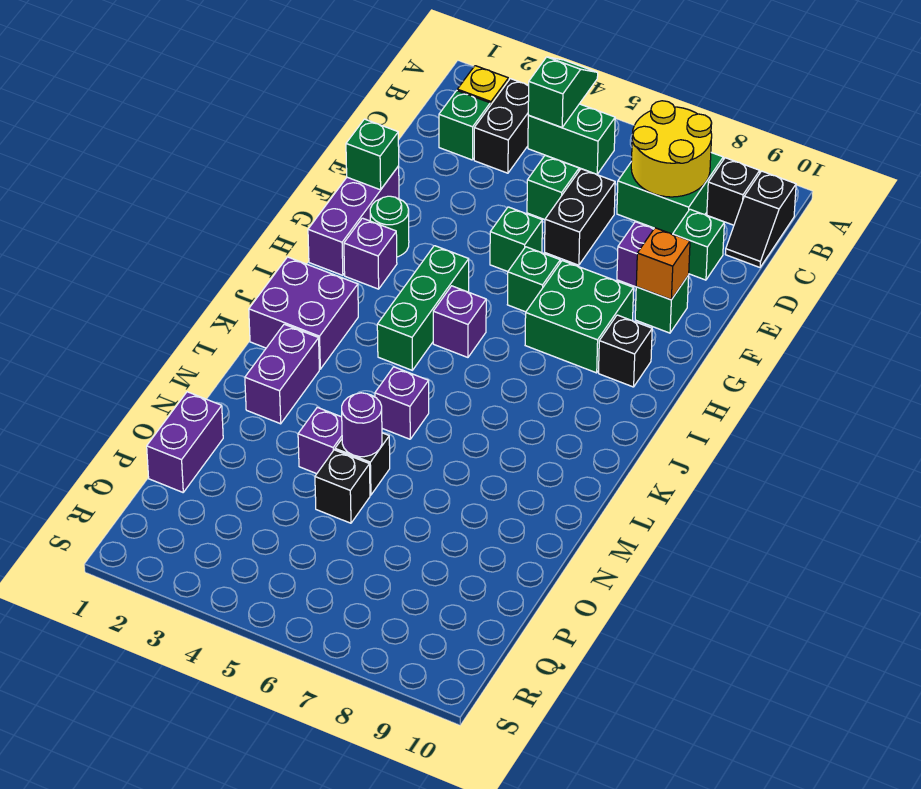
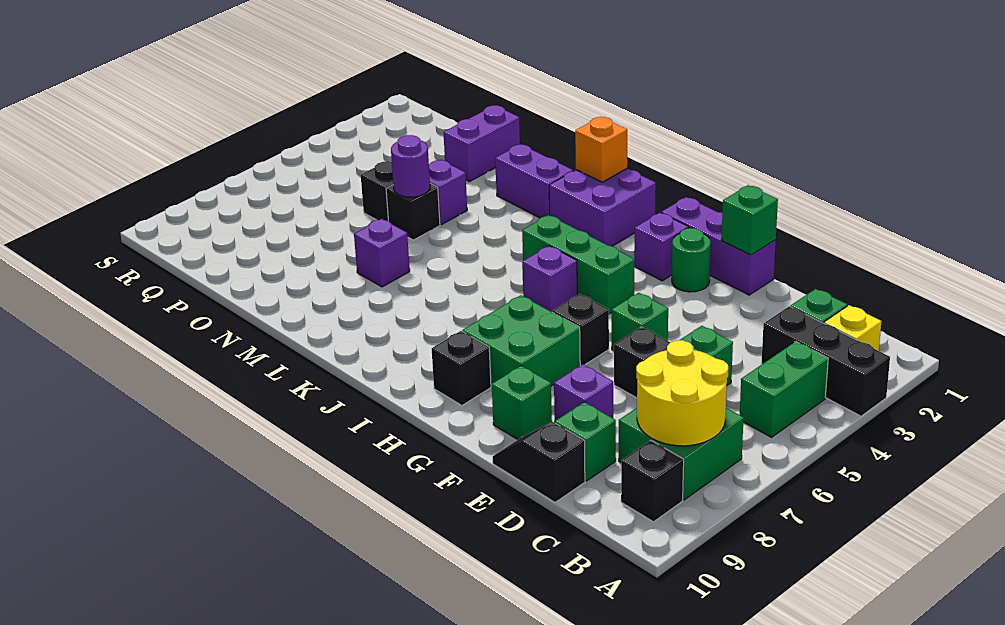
green 1x2 slope [528,57,598,128] -> none
black 1x2 brick [474,79,529,173] -> black 1x3 brick [761,306,890,416]
black 1x2 slope [725,171,796,267] -> black 1x2 slope moved to [493,422,585,502]
orange 1x1 brick [636,228,690,300] -> orange 1x1 brick moved to [575,117,627,182]
green 1x1 brick [507,247,560,312] -> black 1x1 brick [552,294,609,365]
purple 1x1 brick [375,367,429,439] -> purple 1x1 brick moved to [354,219,410,287]
purple 1x2 brick [147,392,223,492] -> purple 1x2 brick turned to [443,105,520,182]

